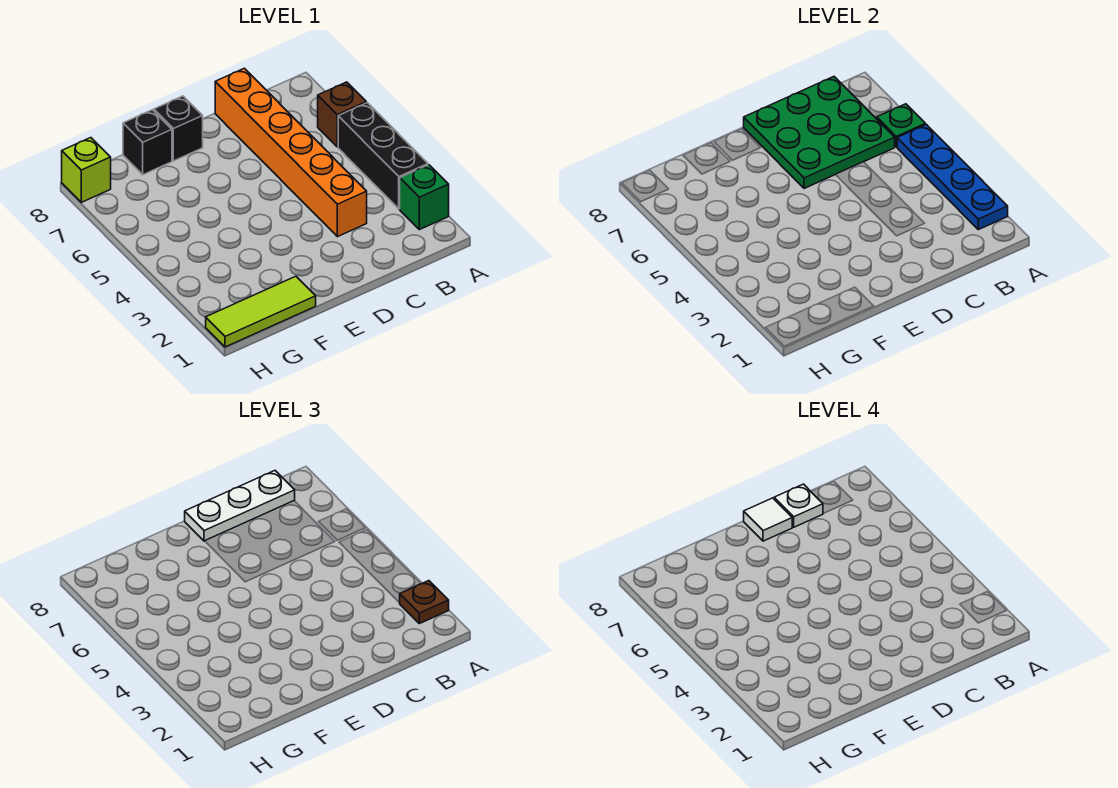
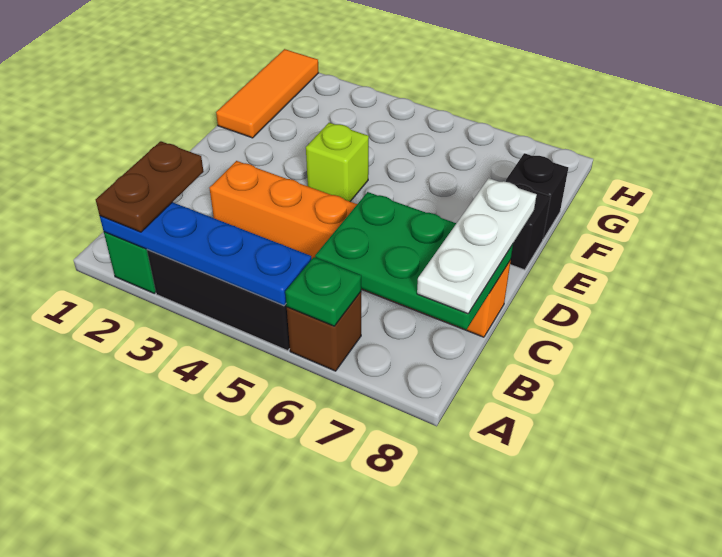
brown 1x1 plate [400,581,449,624] -> brown 1x2 plate [96,141,204,232]
green 3x3 plate [744,77,895,188] -> green 2x3 plate [315,192,513,330]
white 1x1 plate [774,484,823,527] -> none
white 1x1 tile [744,498,792,541] -> none
lime 1x3 tile [206,276,316,347] -> orange 1x3 tile [216,49,319,138]
lime 1x1 brick [62,138,111,202] -> lime 1x1 brick moved to [306,123,369,201]

